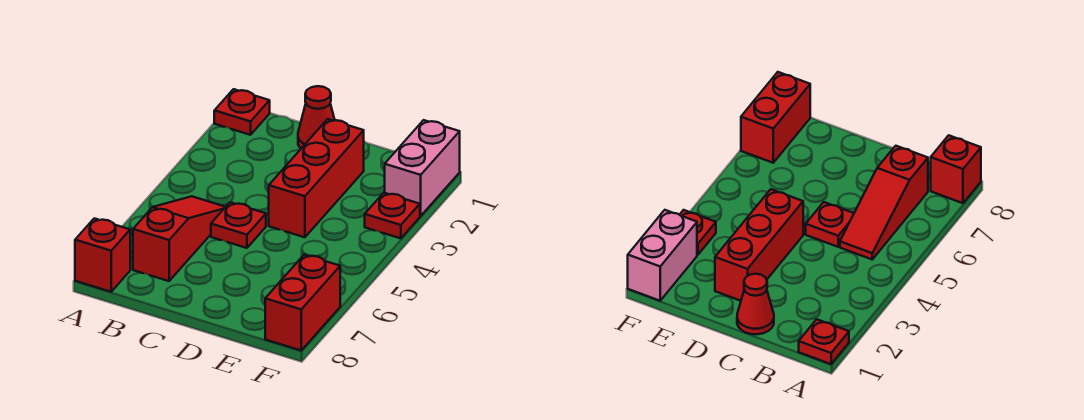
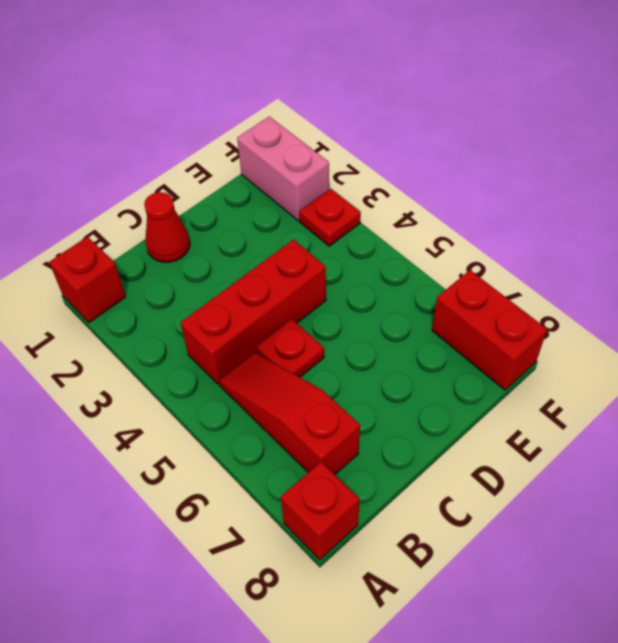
red 1x1 plate [214,89,270,135] -> red 1x1 brick [49,237,126,323]
red 1x3 brick [269,119,364,237] -> red 1x3 brick turned to [180,240,326,384]

